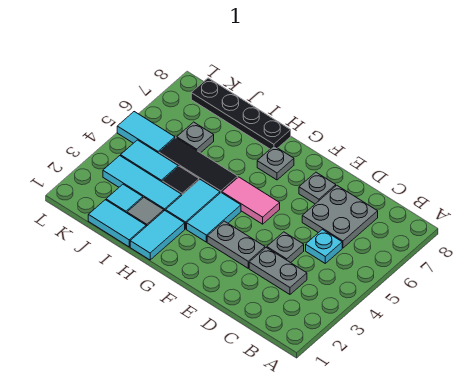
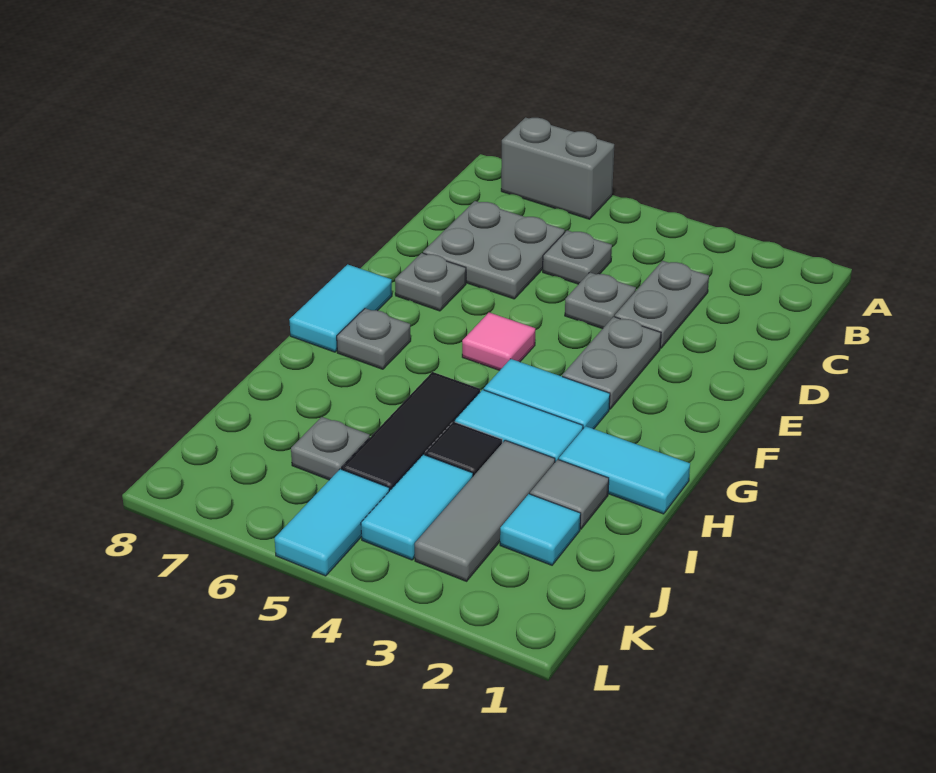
none -> grey 1x2 brick [501,117,614,219]
cyan 1x1 plate [306,230,342,263] -> grey 1x1 plate [543,230,612,284]
pink 1x2 tile [222,177,280,224] -> pink 1x1 tile [462,313,535,370]
black 1x4 plate [191,78,291,149] -> none
cyan 1x2 tile [88,200,146,247] -> cyan 1x2 tile moved to [289,264,392,352]
cyan 1x3 tile [103,156,181,211] -> grey 1x3 tile [415,440,555,581]

